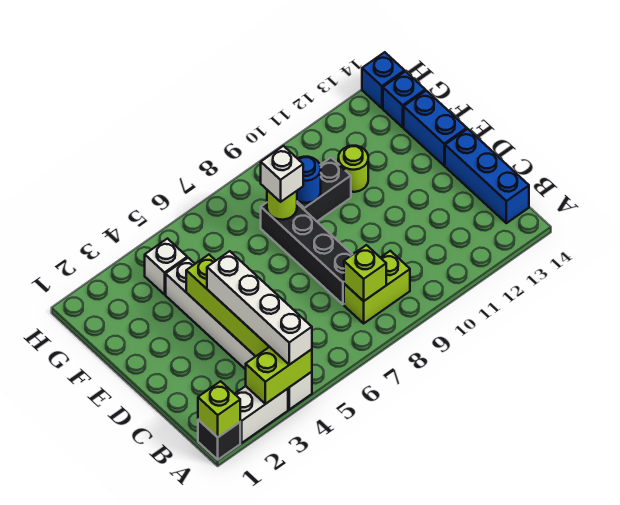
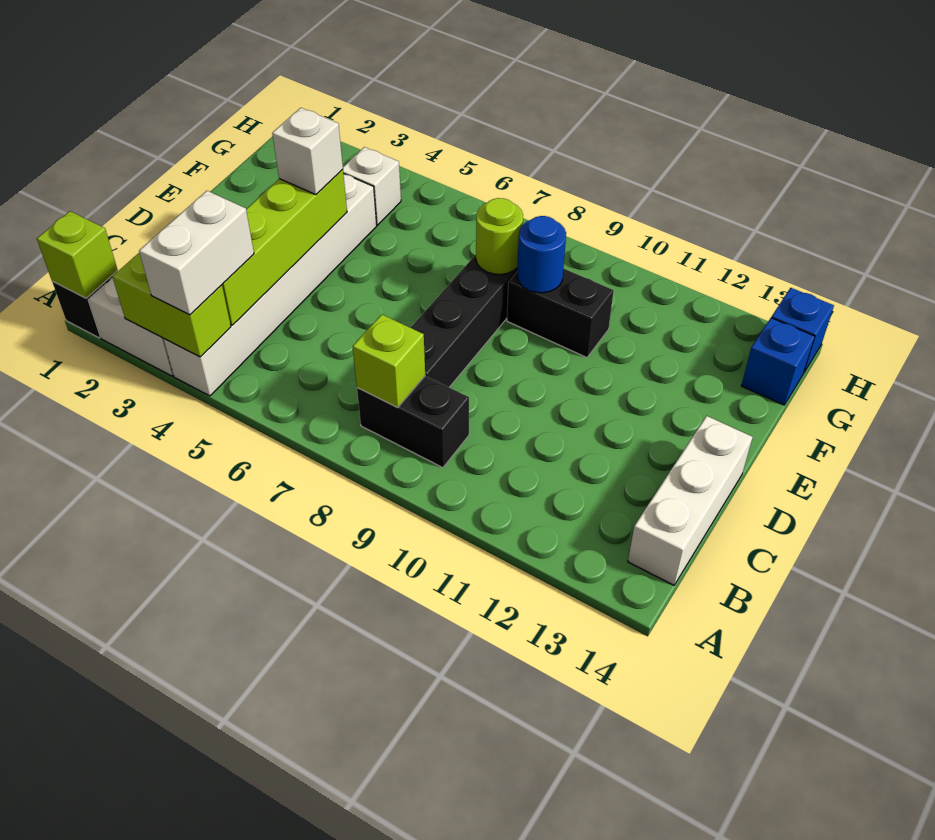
white 1x4 brick [207,251,312,365] -> white 1x2 brick [139,191,254,315]
lime 1x2 brick [344,251,410,323] -> black 1x2 brick [357,376,469,468]
blue 1x3 brick [445,129,529,223] -> white 1x3 brick [628,416,753,585]
blue 1x2 brick [404,91,467,166] -> none
white 1x1 brick [261,146,303,202] -> white 1x1 brick moved to [272,108,343,195]
lime 1x1 round brick [338,146,368,192] -> none

